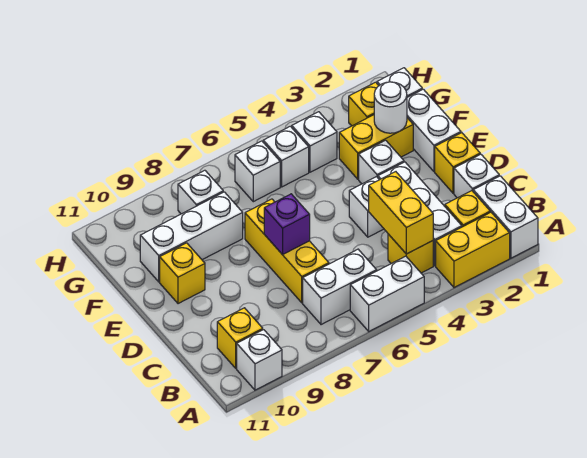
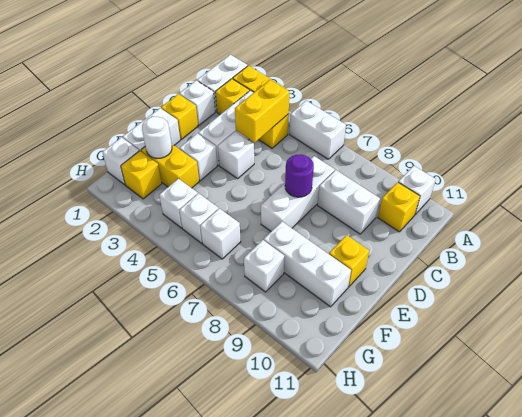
white 1x2 brick [303,249,377,325] -> white 1x2 brick moved to [317,170,380,234]
yellow 1x3 brick [245,199,329,303] -> white 1x3 brick [261,156,335,231]
purple 1x1 brick [264,194,310,255] -> purple 1x1 round brick [285,154,314,197]

